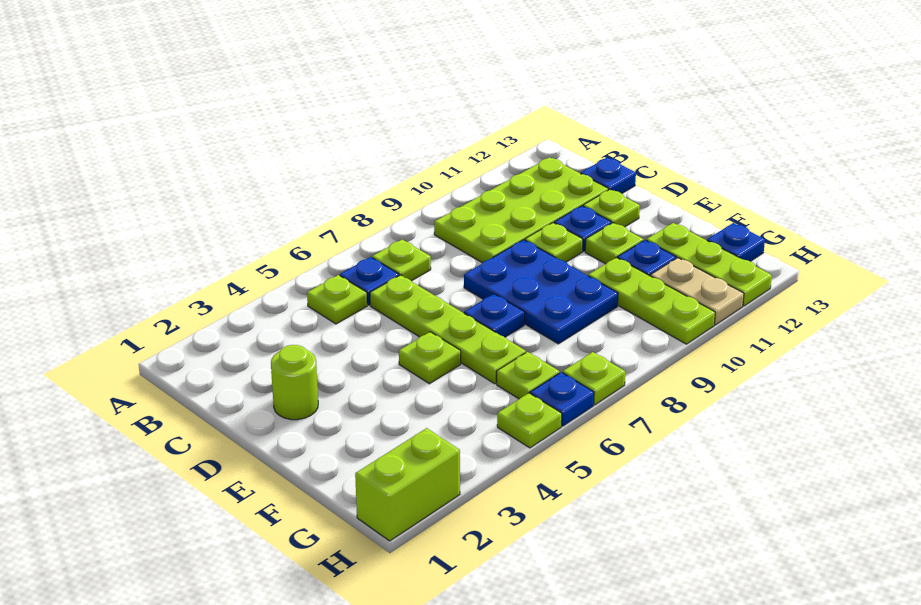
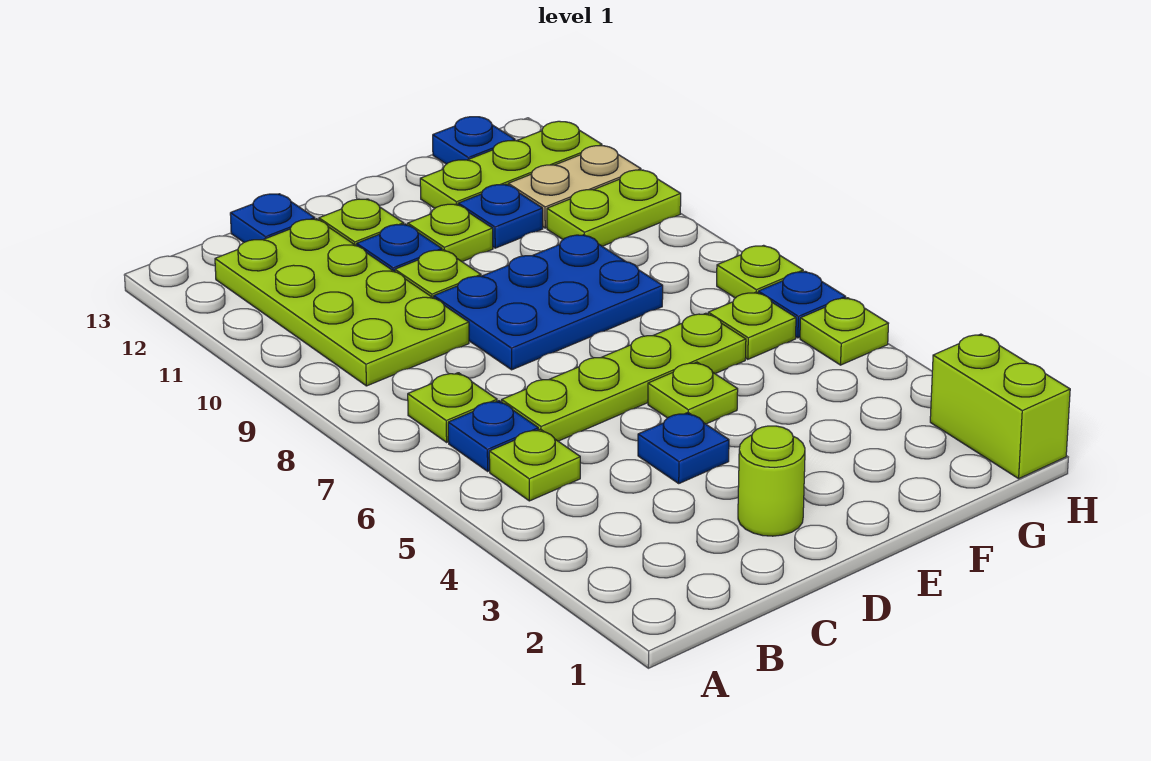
blue 1x1 plate [464,294,525,337] -> blue 1x1 plate moved to [638,413,729,483]
lime 1x3 plate [588,258,715,344] -> lime 1x2 plate [547,170,681,246]

